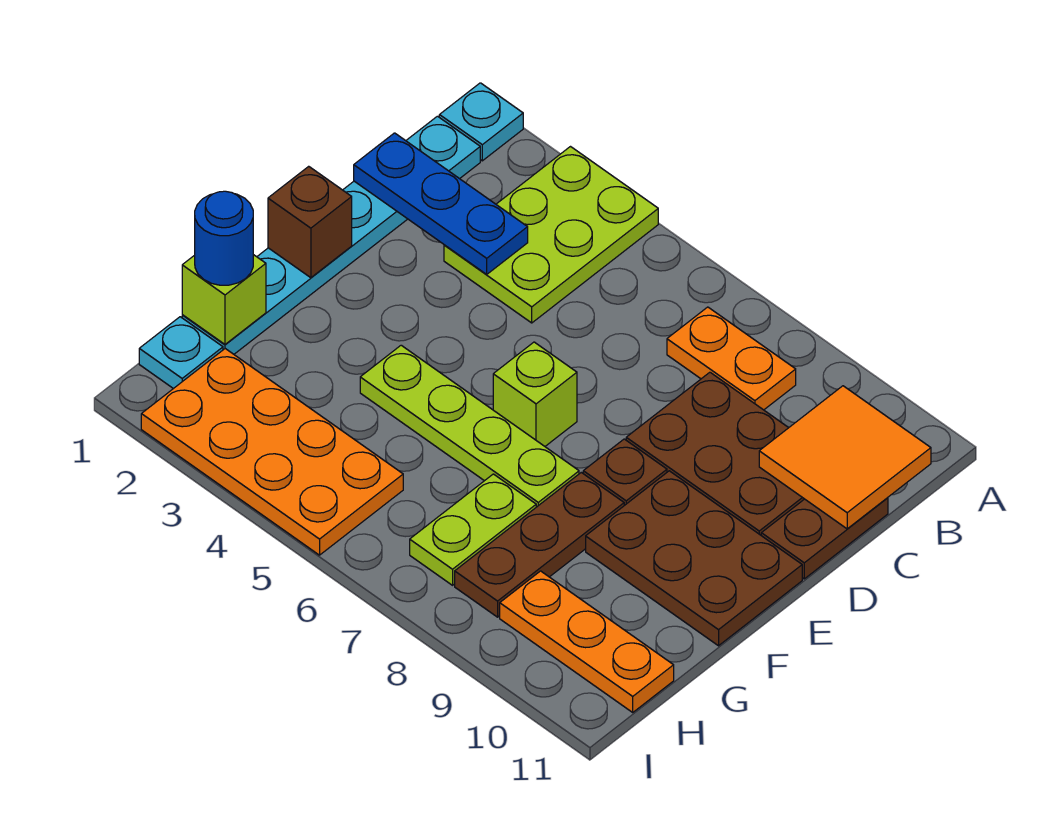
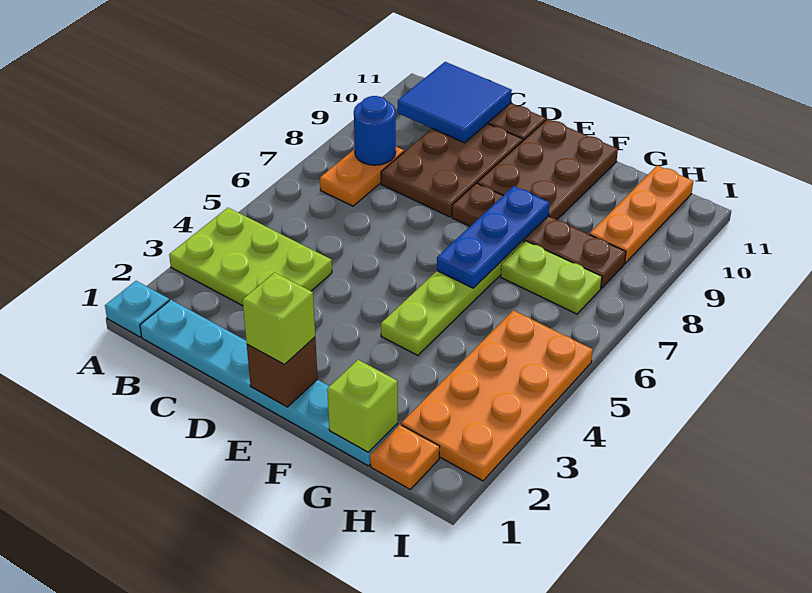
orange 2x2 tile [759,386,931,529] -> blue 2x2 tile [398,62,512,143]
blue 1x3 plate [354,133,528,275] -> blue 1x3 plate moved to [437,186,549,288]
lime 1x1 brick [493,342,577,446] -> lime 1x1 brick moved to [243,272,315,364]
blue 1x1 round brick [195,191,253,285] -> blue 1x1 round brick moved to [354,96,396,165]
cyan 1x1 plate [139,317,223,389] -> orange 1x1 plate [370,425,440,489]

